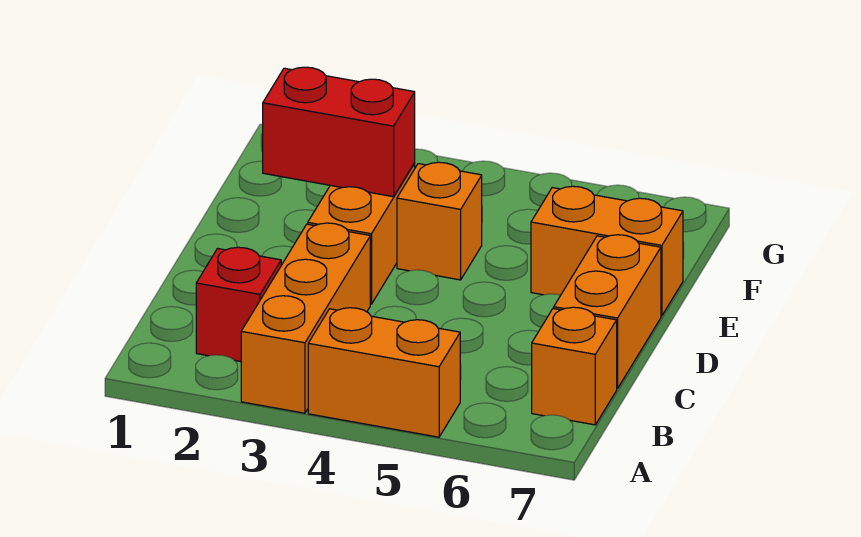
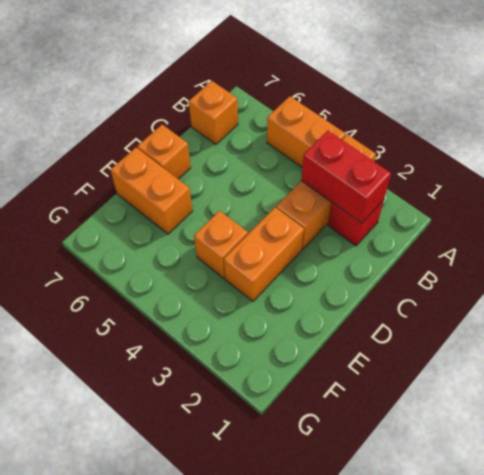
orange 1x2 brick [554,235,661,389] -> orange 1x1 brick [137,125,191,179]
red 1x2 brick [263,67,415,197] -> red 1x2 brick moved to [301,131,391,223]

